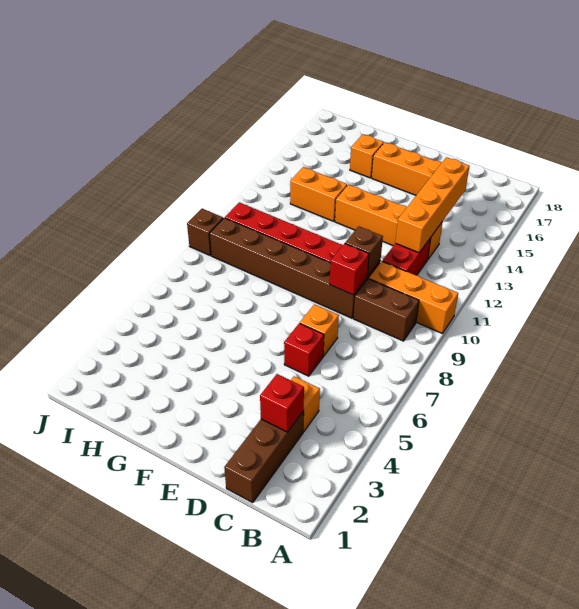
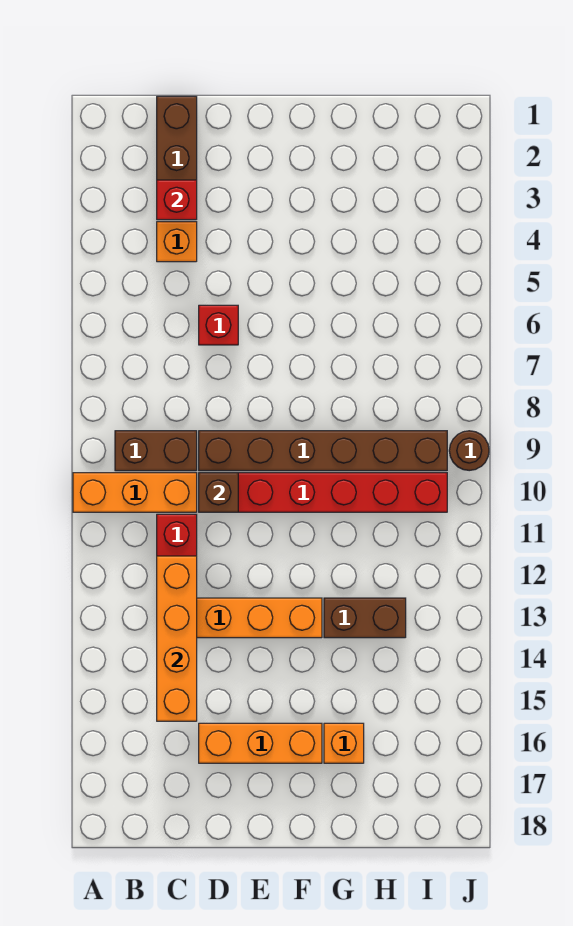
orange 1x1 brick [300,304,339,356] -> none
red 1x1 brick [330,243,369,295] -> none
orange 1x2 brick [290,167,347,221] -> brown 1x2 brick [324,598,406,638]
brown 1x1 brick [187,209,223,255] -> brown 1x1 round brick [449,431,489,471]

